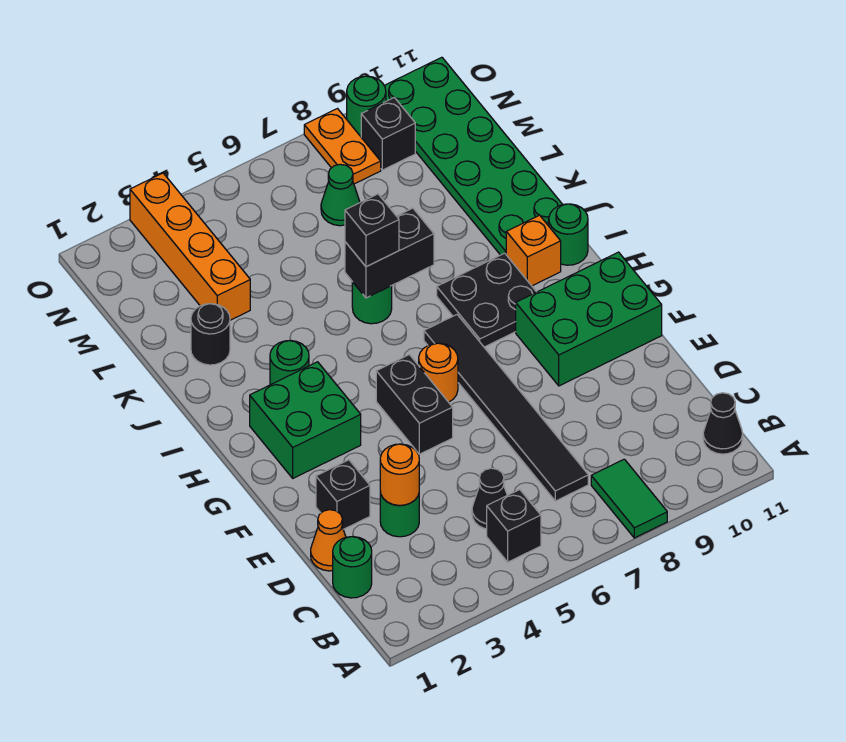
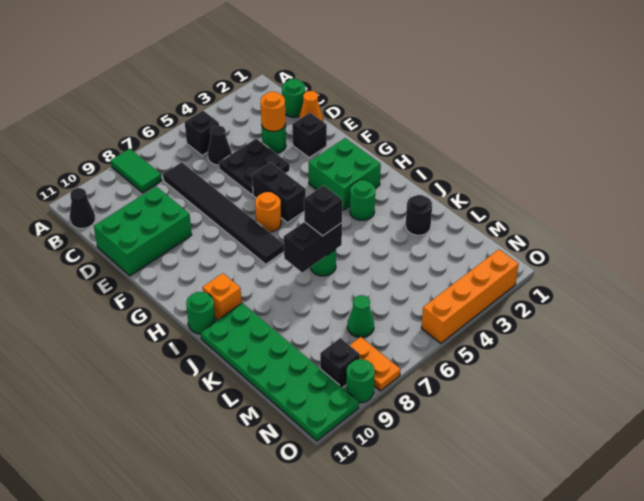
green 2x3 brick [516,252,662,386] -> green 2x3 brick moved to [94,186,192,276]
black 2x2 plate [437,253,536,347] -> black 2x2 plate moved to [219,139,290,195]
orange 1x4 brick [130,173,250,320] -> orange 1x4 brick turned to [421,249,519,343]

